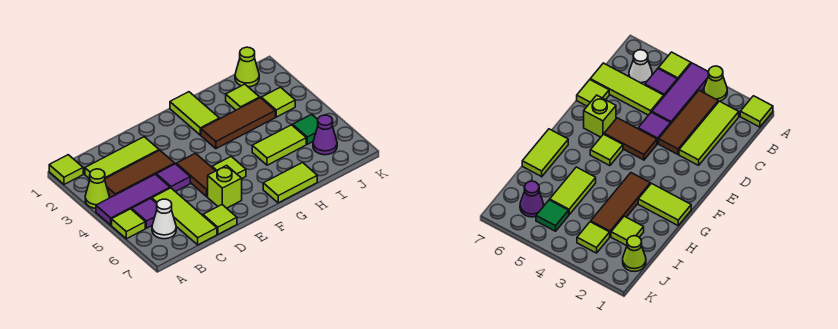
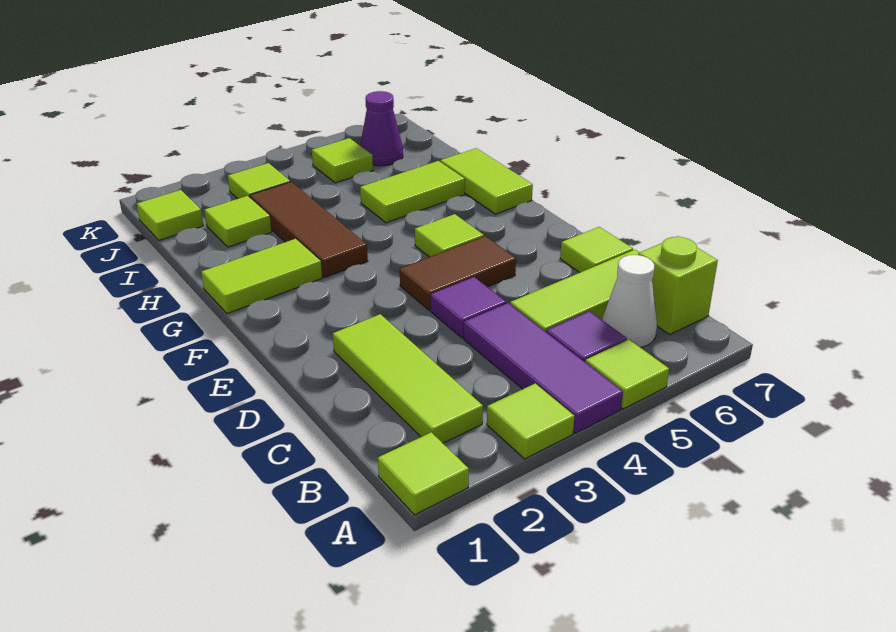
lime 1x1 cone [85,169,109,208] -> lime 1x1 tile [487,383,574,459]
brown 1x3 tile [105,150,175,197] -> none
lime 1x1 brick [208,165,242,208] -> lime 1x1 brick moved to [638,236,718,335]
lime 1x2 tile [252,125,306,165] -> lime 1x2 tile turned to [360,161,465,223]
lime 1x1 cone [235,47,259,87] -> lime 1x1 tile [137,190,203,240]
green 1x1 tile [293,114,318,144] -> lime 1x1 tile [312,138,373,183]

